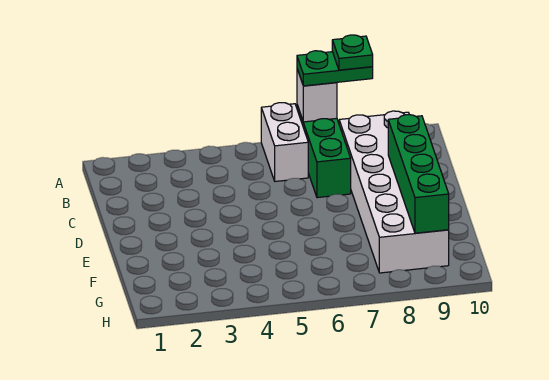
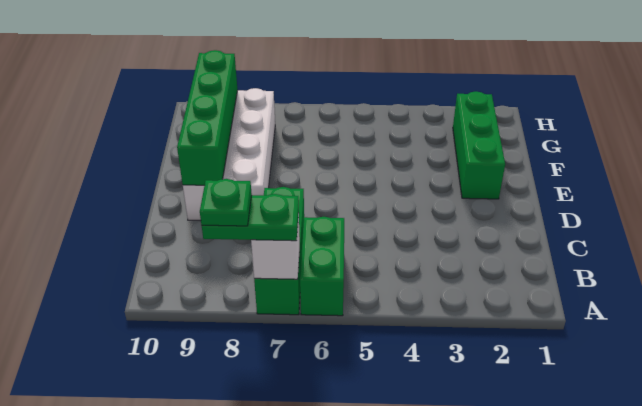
white 1x2 brick [261,103,308,181] -> green 1x2 brick [300,217,344,316]
white 2x6 brick [339,111,449,273] -> white 2x4 brick [183,88,275,220]
none -> green 1x3 brick [453,92,505,199]

